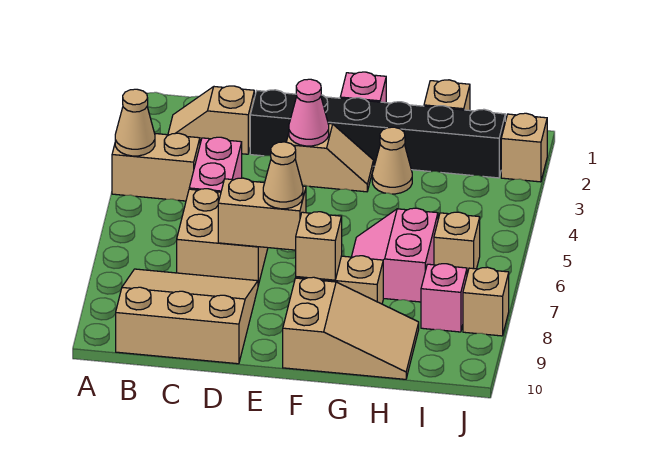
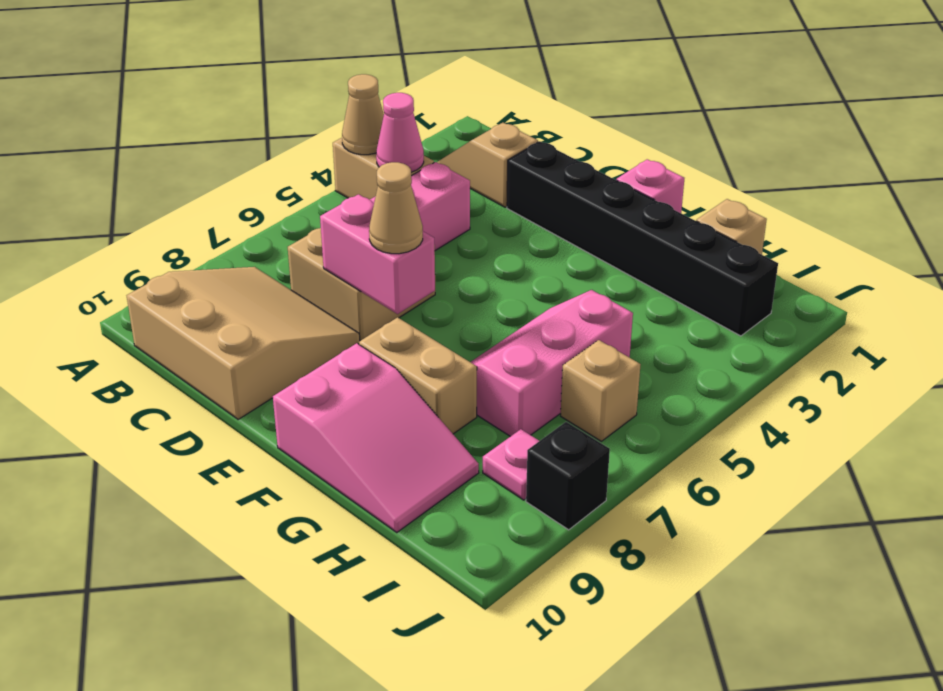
tan 1x2 brick [218,178,306,250] -> pink 1x2 brick [320,194,435,314]
tan 1x2 slope [287,124,374,192] -> none
pink 1x1 cone [289,79,329,146] -> pink 1x1 cone moved to [376,93,424,172]
tan 1x1 brick [296,212,342,280] -> none
tan 2x3 slope [283,277,419,379] -> pink 2x3 slope [273,343,479,532]
tan 1x1 cone [372,127,412,194] -> none
pink 2x2 slope [352,208,438,302] -> pink 2x3 slope [471,290,633,436]
pink 1x1 brick [421,264,467,332] -> pink 1x1 plate [483,429,539,500]
tan 1x1 brick [501,113,547,182] -> none
tan 1x1 brick [463,267,509,336] -> black 1x1 brick [526,422,610,530]

